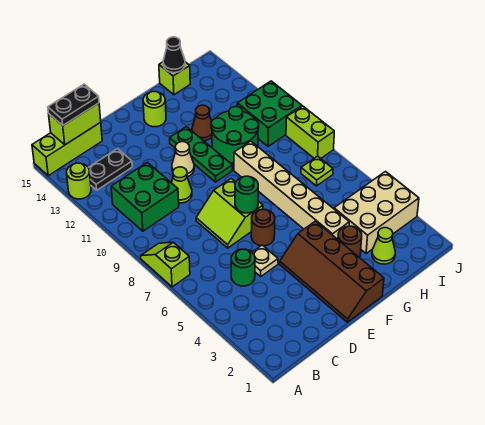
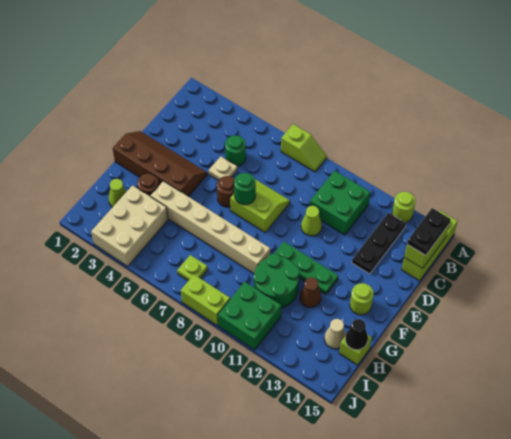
black 1x2 plate [88,149,132,190] -> black 1x3 plate [352,213,406,274]
tan 1x1 cone [172,142,194,177] -> tan 1x1 cone moved to [324,319,346,349]

